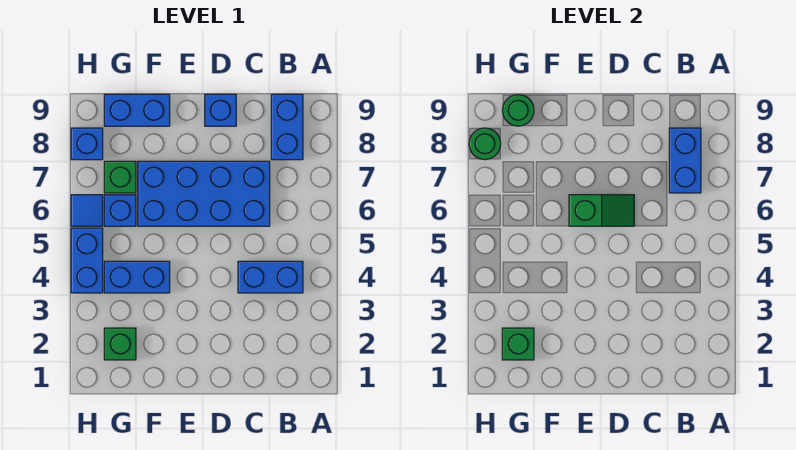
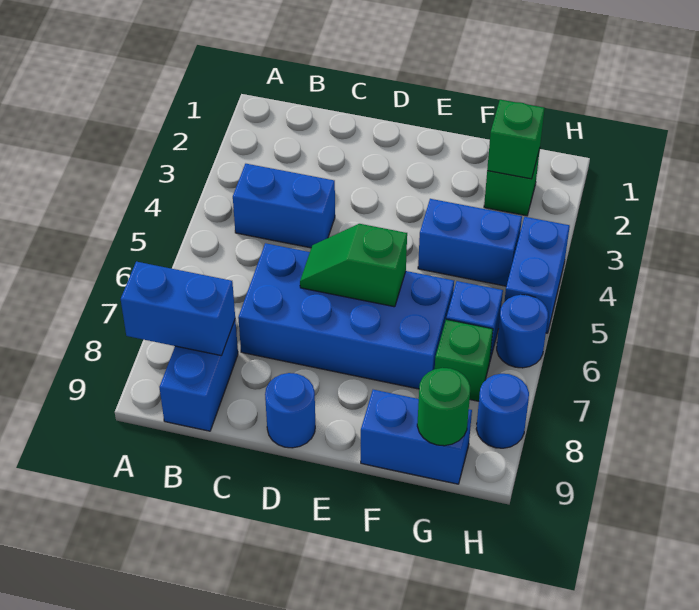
blue 1x2 brick [669,128,701,193] -> blue 1x2 brick turned to [121,262,235,356]
blue 1x1 brick [205,94,236,126] -> blue 1x1 round brick [265,373,315,448]
blue 1x1 tile [71,195,103,226] -> blue 1x1 round brick [497,295,548,368]
blue 1x1 brick [71,128,103,160] -> blue 1x1 round brick [476,374,529,448]
green 1x1 round brick [469,128,501,160] -> none

